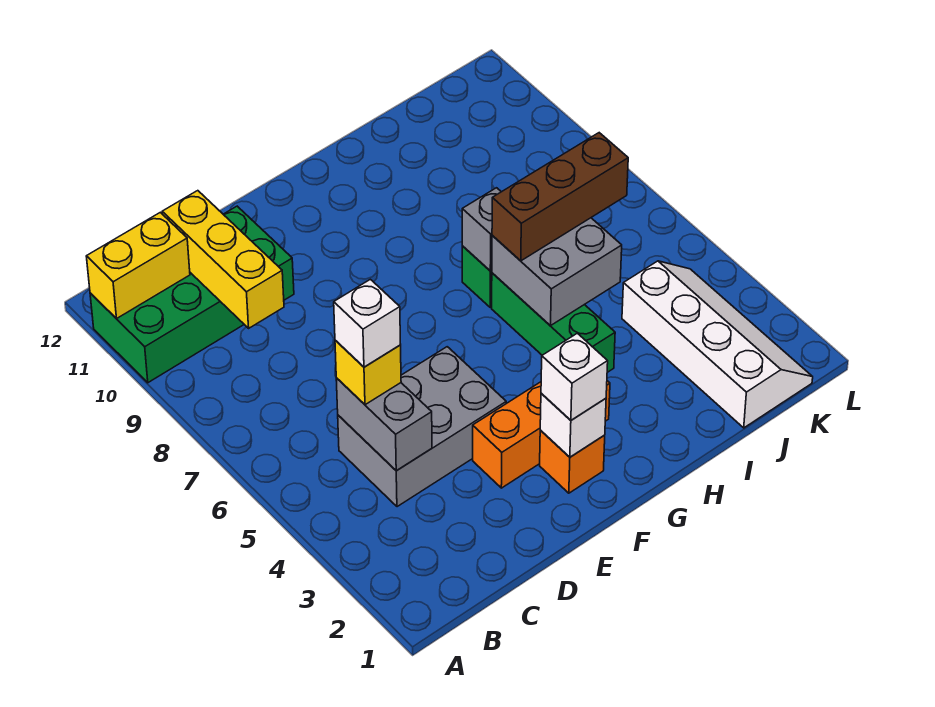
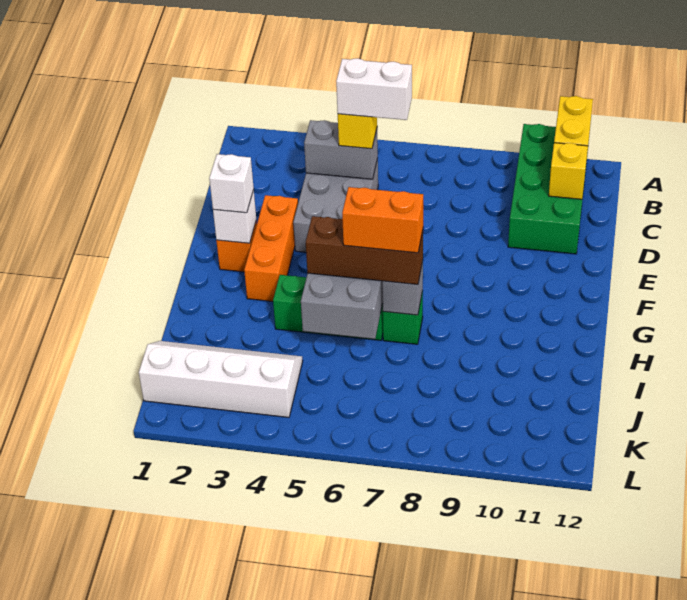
white 1x1 brick [334,279,401,367] -> white 1x2 brick [336,58,412,120]
yellow 1x3 brick [162,191,284,328] -> yellow 1x1 brick [549,143,588,199]
brown 1x3 brick [492,133,628,261] -> brown 1x3 brick turned to [306,216,423,285]
none -> orange 1x2 brick [342,187,423,253]
white 2x4 slope [622,261,813,428] -> white 2x4 slope turned to [139,341,303,417]

